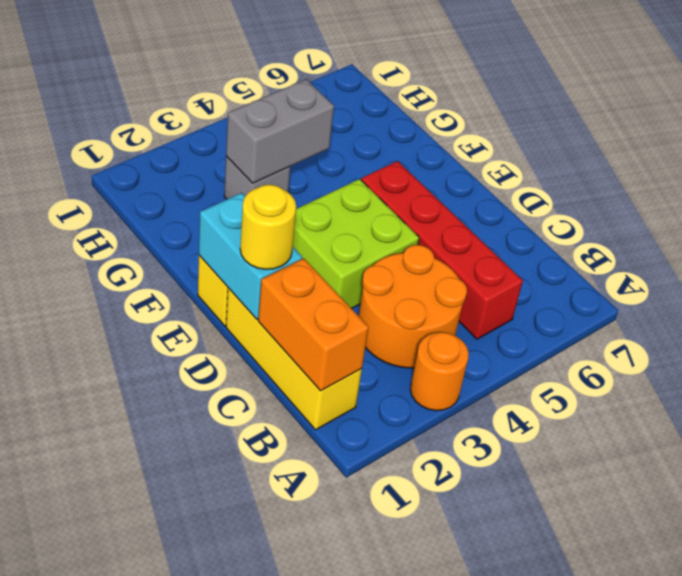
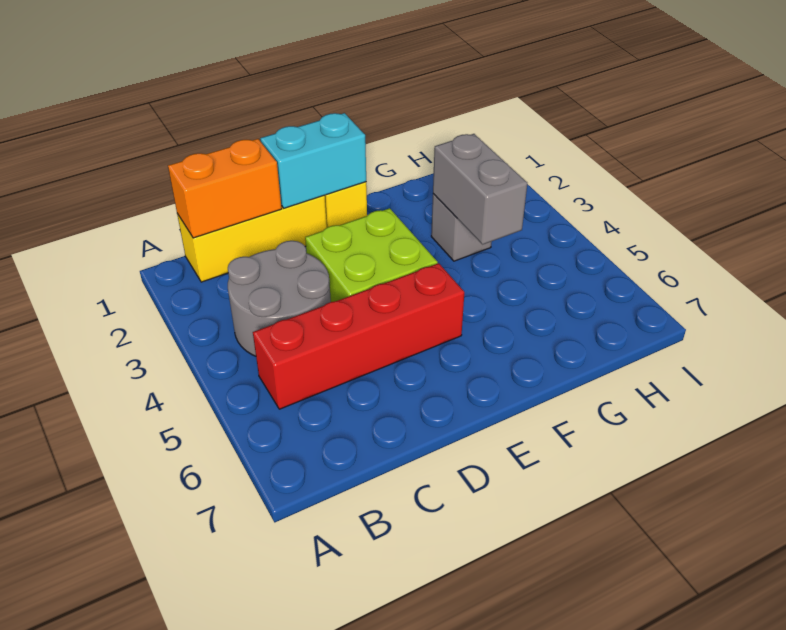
orange 1x1 round brick [410,332,469,411] -> none
orange 2x2 round brick [359,245,467,368] -> grey 2x2 round brick [228,241,331,356]
yellow 1x1 round brick [240,185,296,269] -> none

